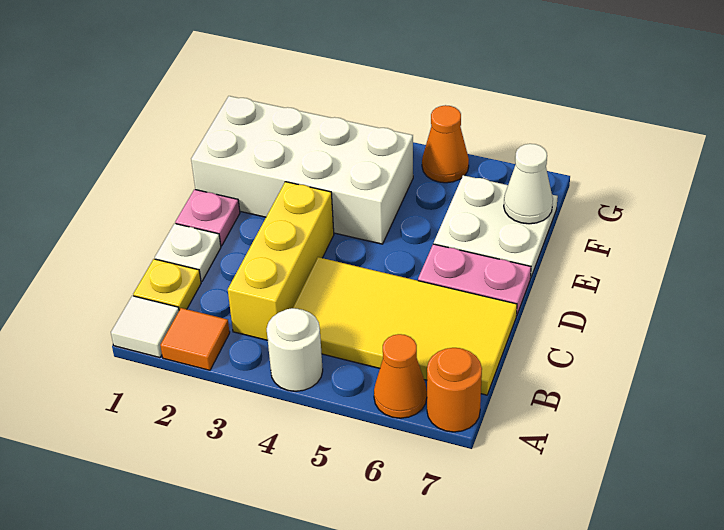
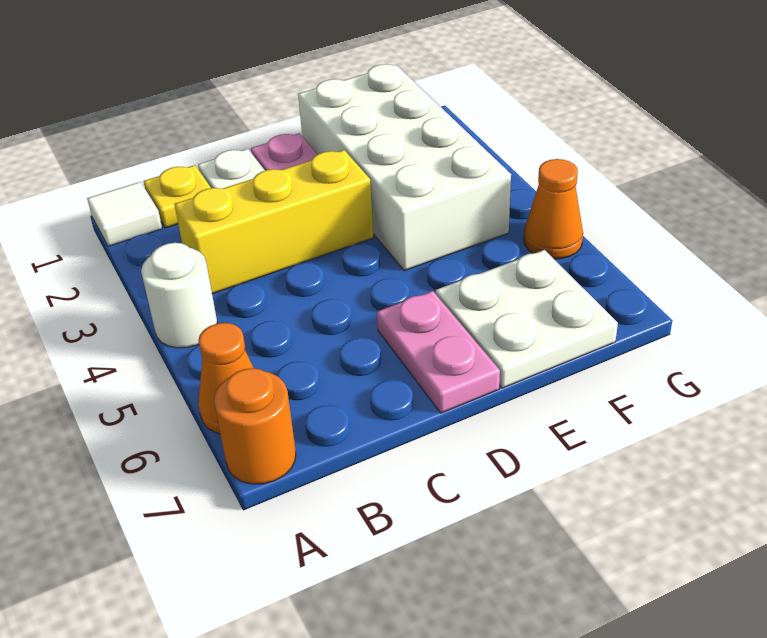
orange 1x1 tile [160,308,230,370] -> none
yellow 2x4 tile [293,257,517,395] -> none
white 1x1 cone [504,144,553,224] -> none

